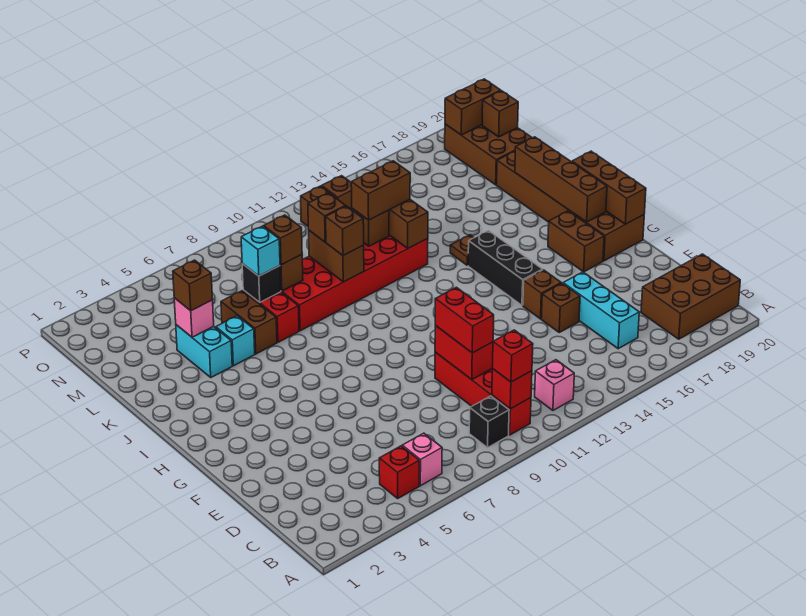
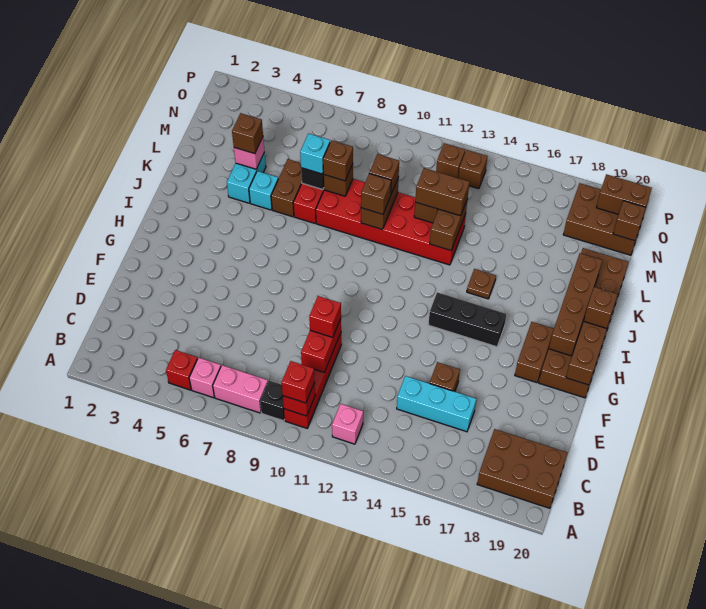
none -> pink 1x2 brick [213,365,268,413]
cyan 1x3 brick [563,272,639,349] -> cyan 1x3 brick turned to [397,376,476,432]
red 1x2 brick [435,287,494,353] -> red 1x1 brick [309,296,341,337]
brown 1x1 brick [523,270,561,319] -> brown 1x1 brick moved to [584,287,617,328]
black 1x3 brick [468,230,543,305] -> black 1x3 brick turned to [428,292,506,347]
brown 2x3 brick [445,124,532,185] -> brown 2x3 brick turned to [563,183,644,255]

